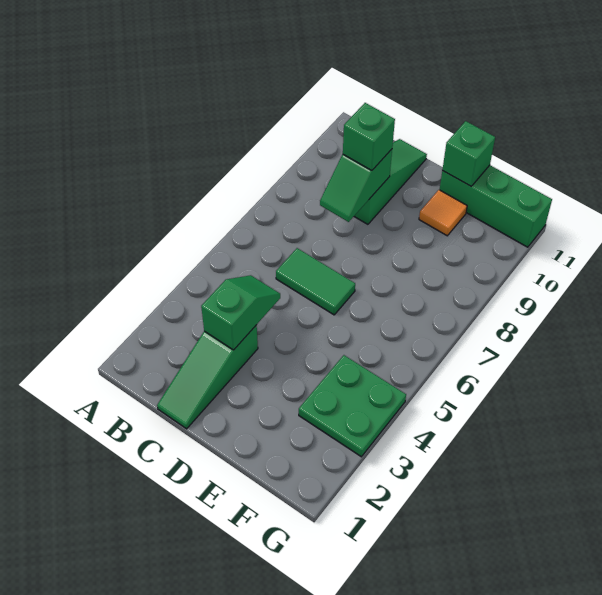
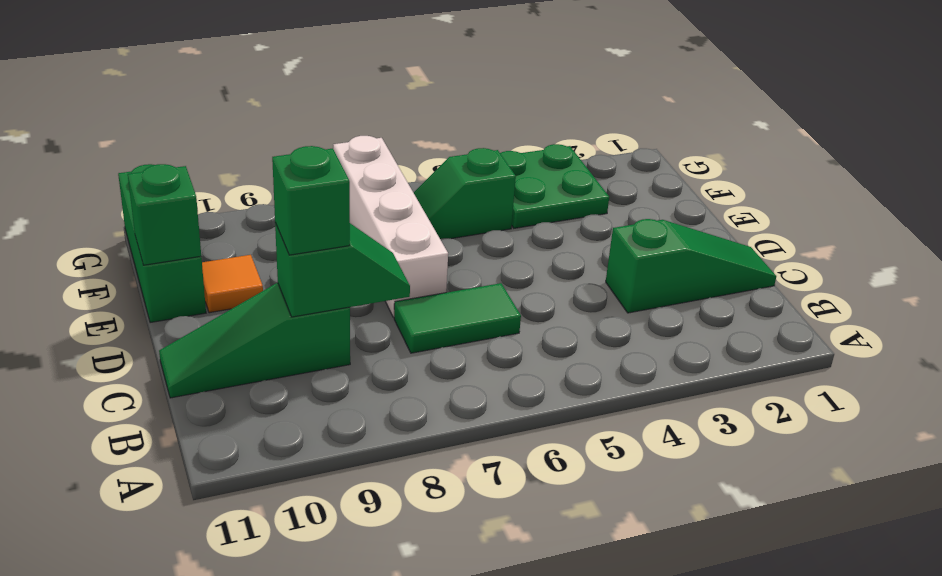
green 1x2 slope [201,275,280,350] -> green 1x2 slope moved to [414,148,516,239]
green 1x2 tile [276,248,355,315] -> green 1x2 tile turned to [394,283,521,353]
none -> white 1x4 brick [333,136,448,318]

